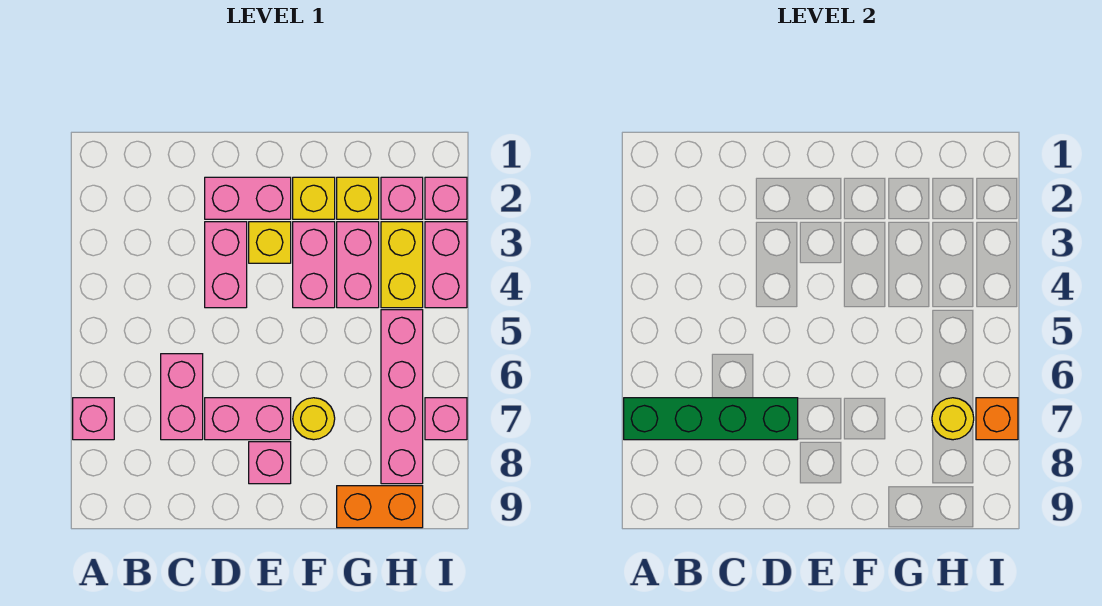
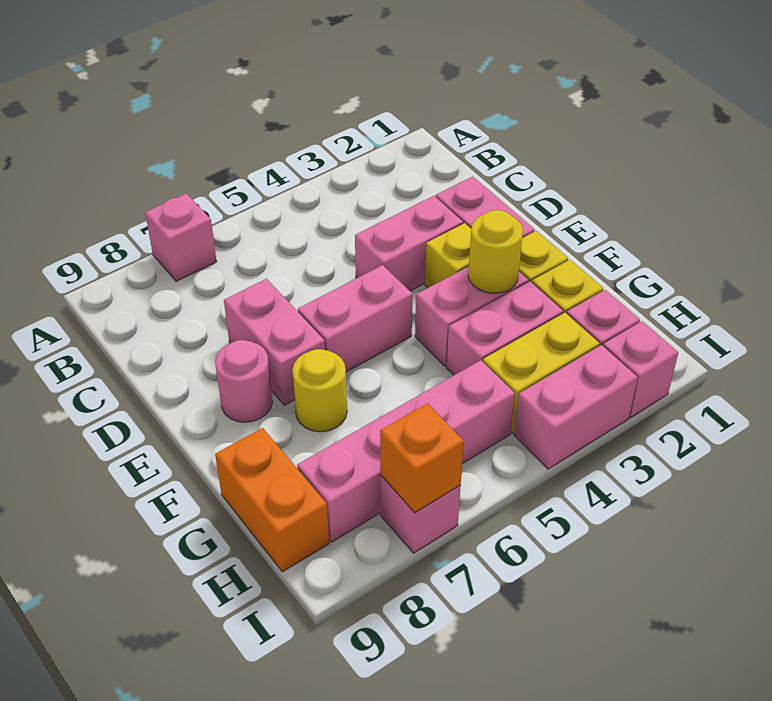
green 1x4 brick [624,398,798,440] -> none
pink 1x2 brick [161,354,203,440] -> pink 1x2 brick moved to [298,265,413,372]
pink 1x1 brick [249,442,291,484] -> pink 1x1 round brick [215,340,272,422]
yellow 1x1 round brick [932,398,974,440] -> yellow 1x1 round brick moved to [468,210,523,293]

